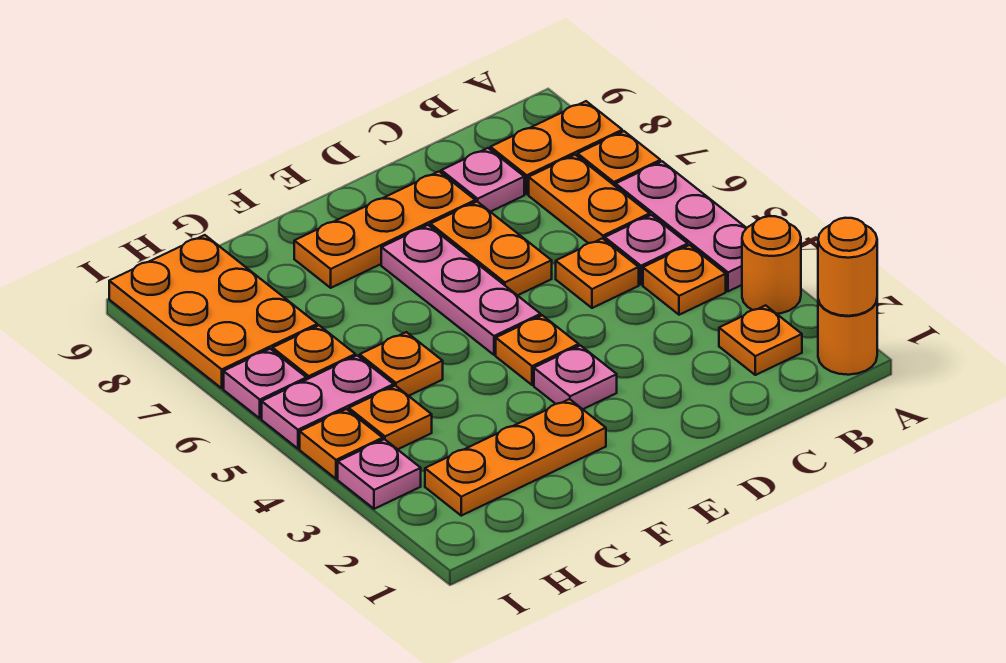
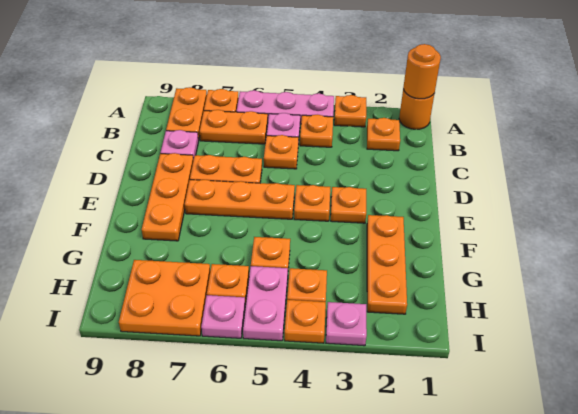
orange 1x1 round brick [742,216,801,314] -> orange 1x1 plate [334,95,366,127]
pink 1x1 plate [534,346,617,409] -> orange 1x1 plate [331,187,366,223]
pink 1x3 plate [381,225,541,355] -> orange 1x3 plate [185,180,295,219]
orange 2x3 plate [109,235,317,388] -> orange 2x2 plate [119,260,210,336]

